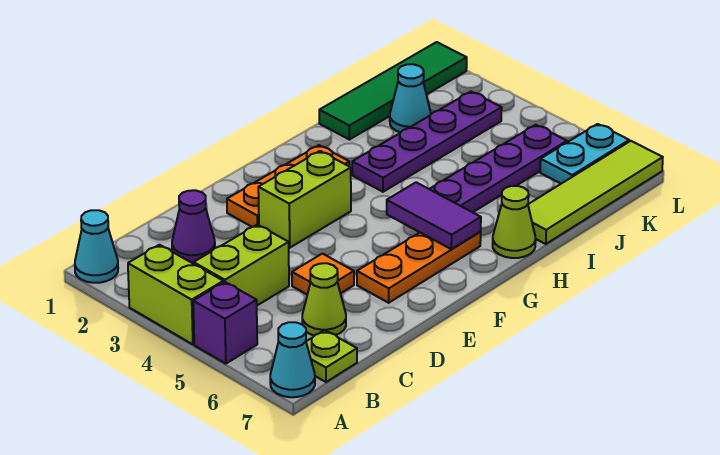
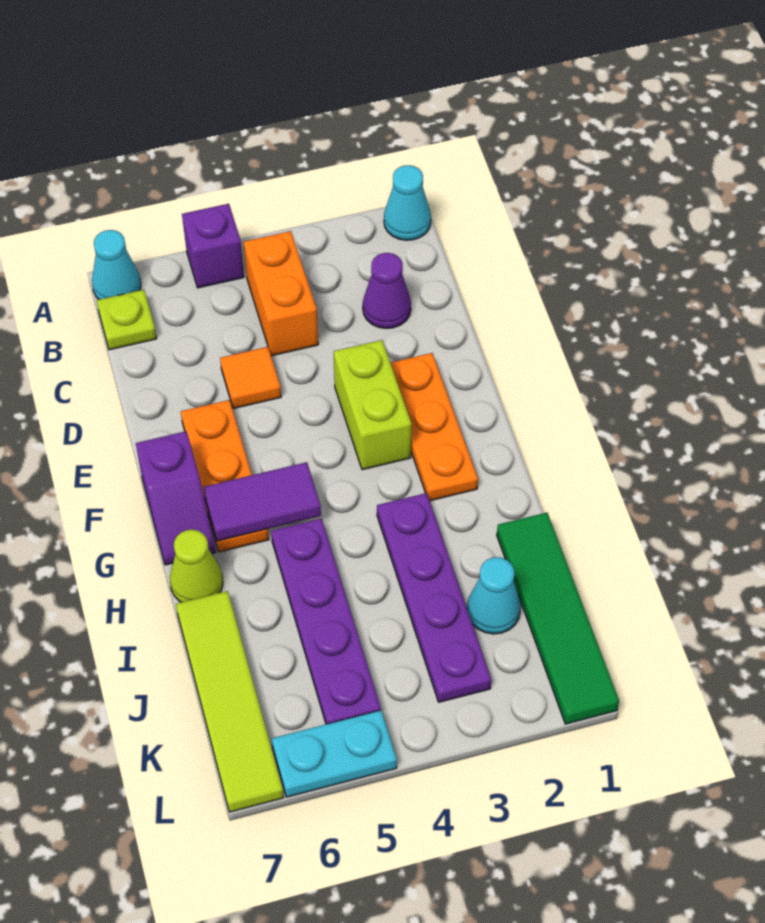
lime 1x2 brick [128,245,223,344] -> none
lime 1x2 brick [194,225,289,305] -> orange 1x2 brick [244,231,318,356]
lime 1x1 cone [302,263,346,336] -> none
none -> purple 1x2 slope [136,431,216,565]
cyan 1x2 plate [540,124,629,184] -> cyan 1x2 plate turned to [272,710,397,797]

